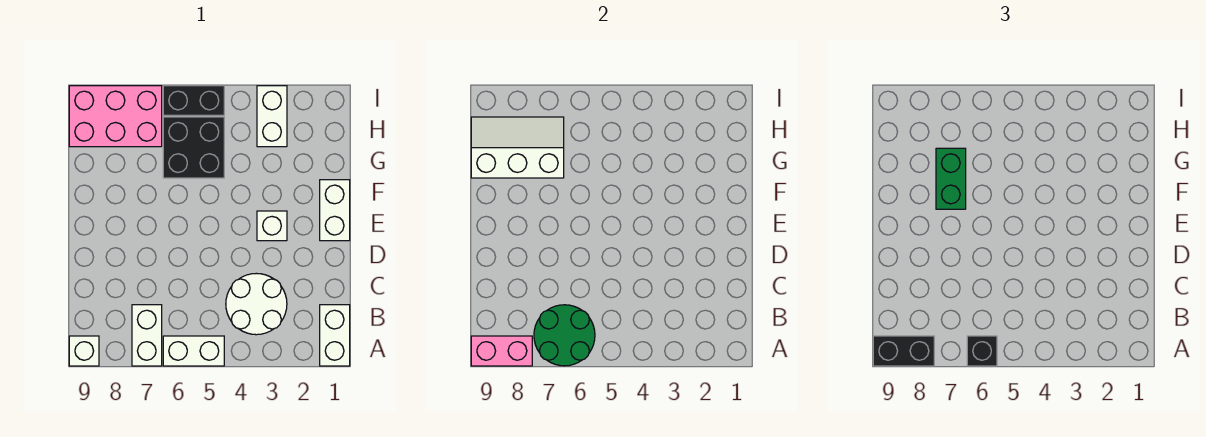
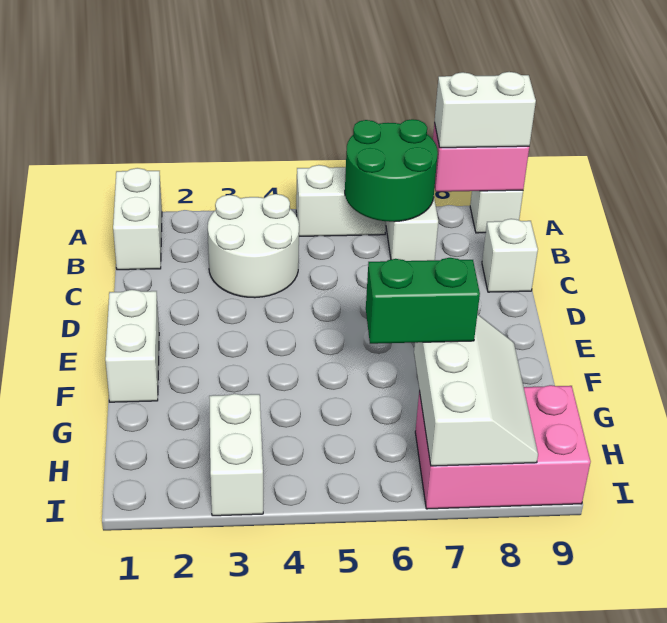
black 1x1 brick [967,336,997,366] -> none
black 1x2 brick [873,336,934,366] -> white 1x2 brick [434,72,536,148]
white 1x1 brick [257,211,287,241] -> white 1x1 brick moved to [482,219,538,292]
green 1x2 brick [936,148,966,209] -> green 1x2 brick turned to [366,258,480,344]
black 2x2 brick [163,117,224,178] -> none
white 2x3 slope [471,117,564,178] -> white 2x3 slope turned to [414,314,538,466]
black 1x2 brick [163,86,224,115] -> none

